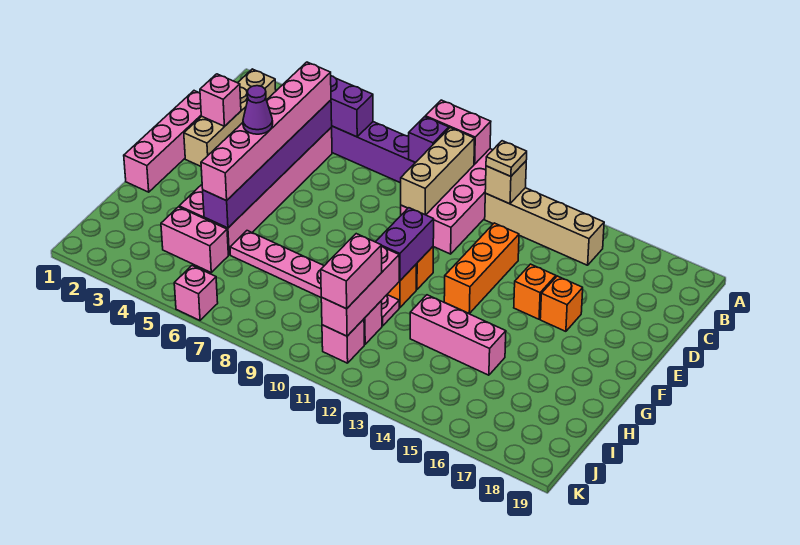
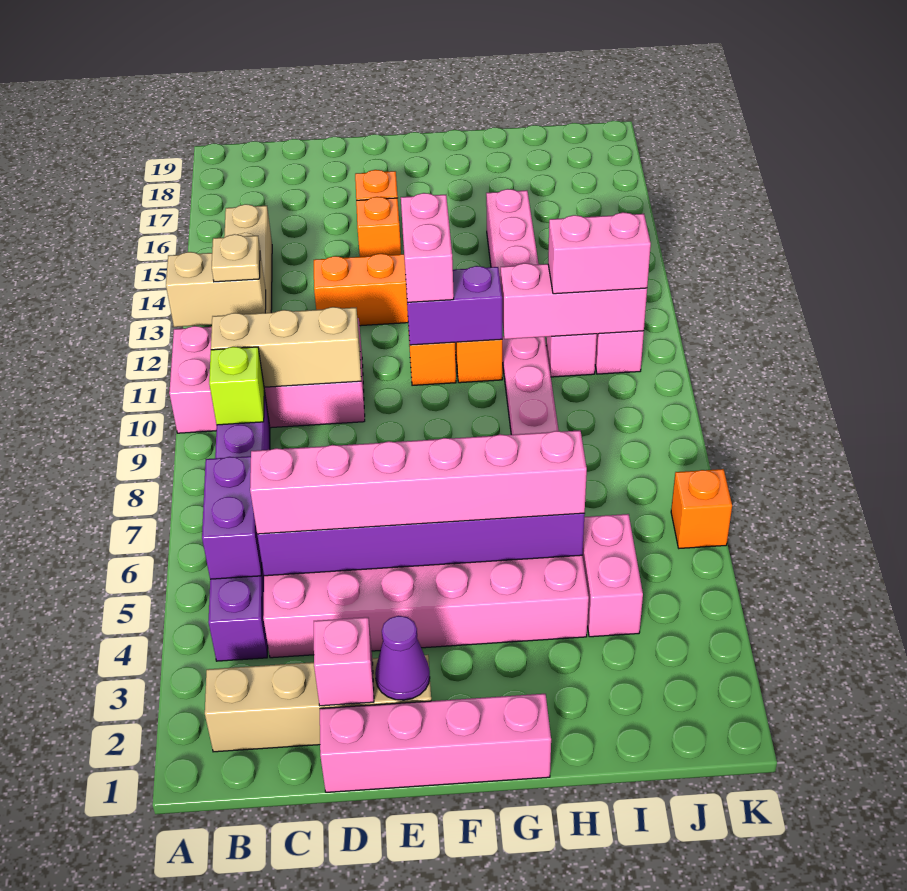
pink 1x2 brick [425,100,491,164] -> pink 1x2 brick moved to [401,193,454,302]
purple 1x1 brick [409,117,449,162] -> lime 1x1 brick [209,347,264,425]
tan 1x1 brick [485,161,526,204] -> tan 1x2 brick [166,252,266,327]
purple 1x1 cone [243,86,273,134] -> purple 1x1 cone moved to [375,616,430,700]
pink 1x1 brick [174,266,218,320] -> orange 1x1 brick [671,469,732,548]

